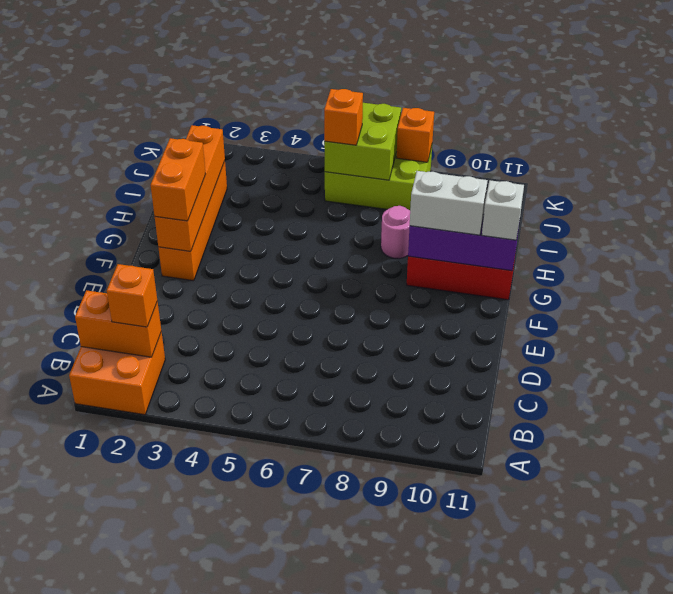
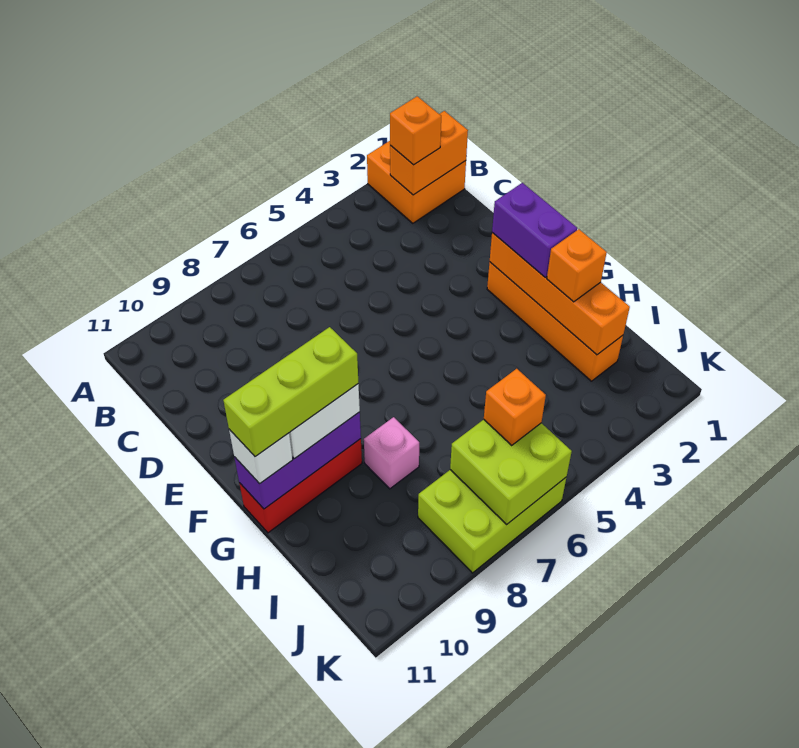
orange 1x2 brick [151,138,205,221] -> purple 1x2 brick [492,183,577,277]
none -> lime 1x3 brick [223,327,358,457]
pink 1x1 round brick [381,206,410,259] -> pink 1x1 brick [364,417,419,489]
orange 1x1 brick [396,108,434,162] -> orange 1x1 brick moved to [547,229,607,302]

